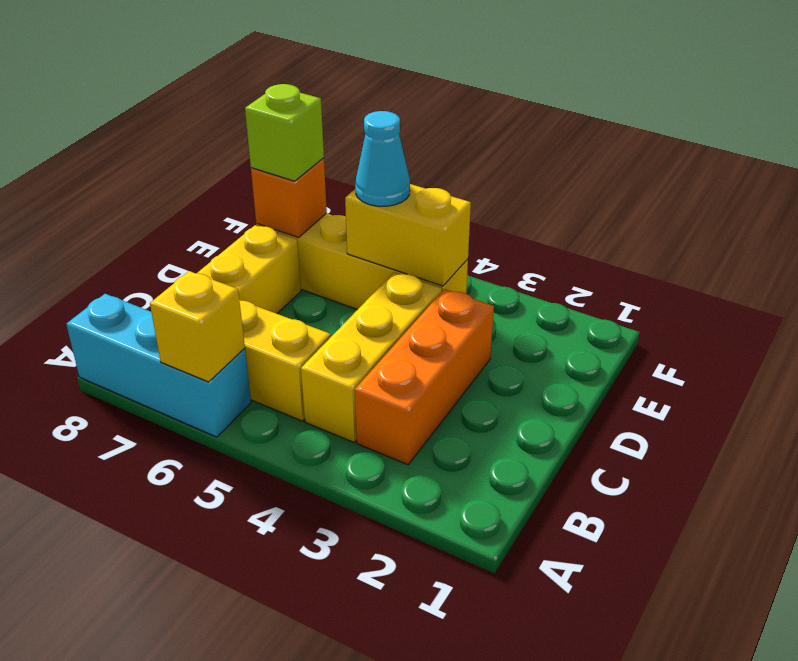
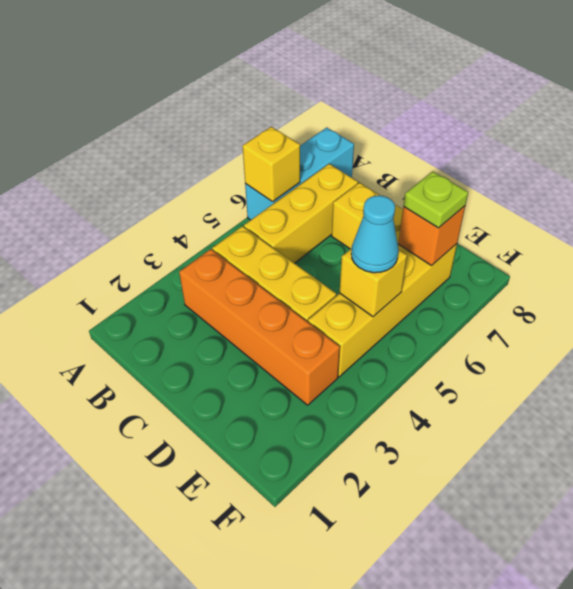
orange 1x3 brick [355,289,494,465] -> orange 1x4 brick [179,249,340,405]
yellow 1x2 brick [345,184,471,286] -> yellow 1x1 brick [340,248,407,317]
lime 1x1 brick [245,84,324,181] -> lime 1x1 plate [404,172,468,228]

